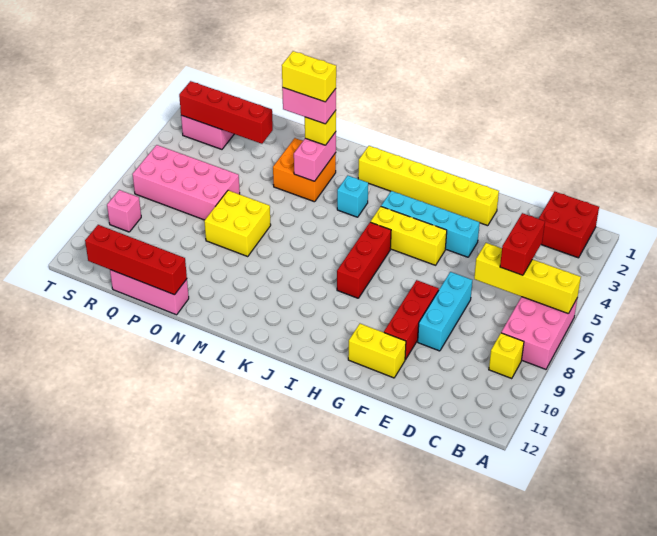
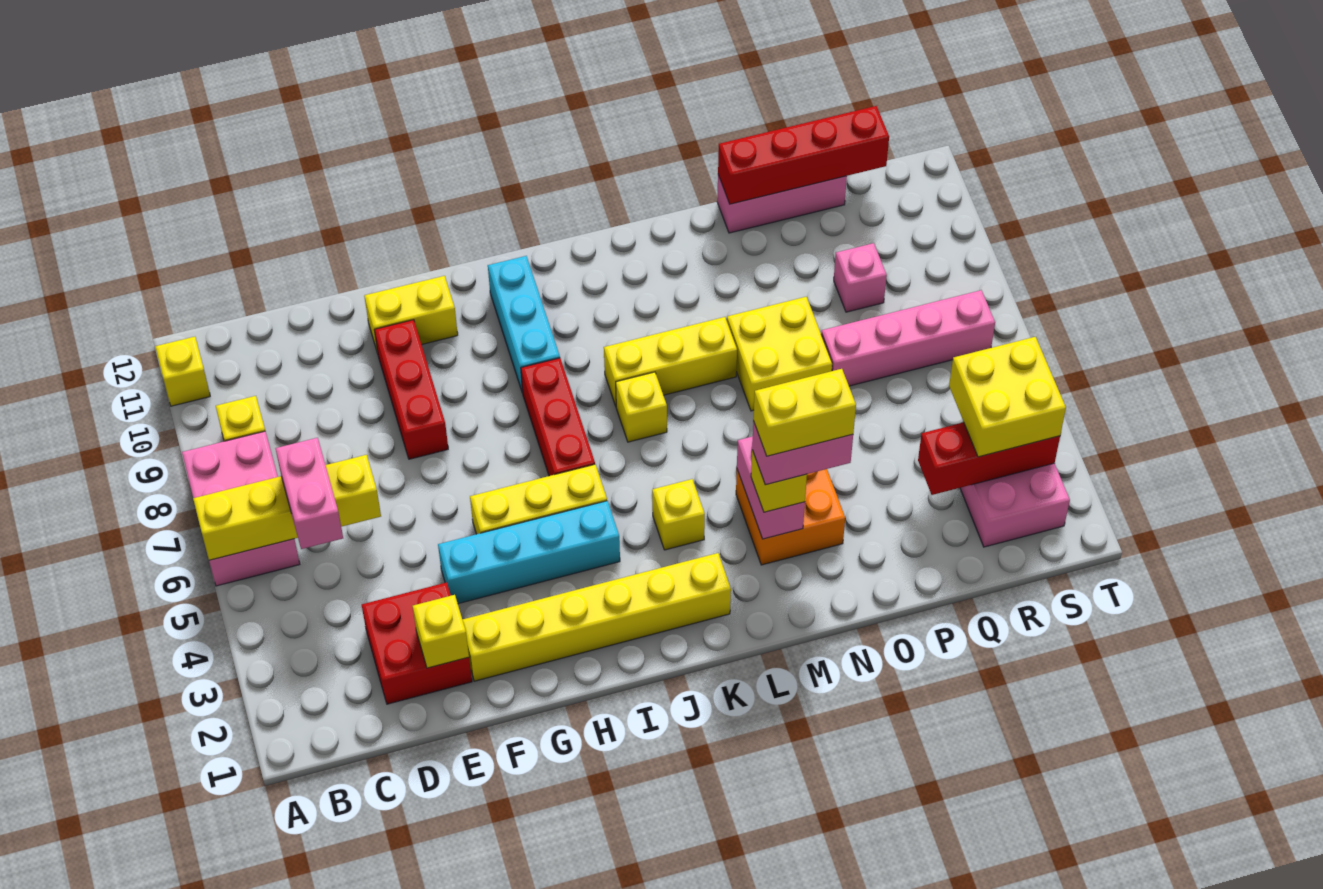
none -> yellow 1x1 brick [155,337,210,406]
red 2x2 brick [539,192,599,258] -> red 2x2 brick moved to [362,582,472,704]
red 1x2 brick [500,213,545,275] -> pink 1x2 brick [275,438,343,549]
none -> yellow 1x1 brick [413,595,469,668]
cyan 1x3 brick [418,272,472,351] -> cyan 1x3 brick moved to [488,256,560,393]
cyan 1x1 brick [337,176,368,217] -> yellow 1x1 brick [652,479,705,550]
none -> yellow 1x1 brick [616,372,667,442]
none -> yellow 1x3 brick [604,317,737,406]
red 1x4 brick [179,81,273,144] -> red 1x3 brick [918,422,1060,495]
pink 2x4 brick [133,145,240,220] -> pink 1x4 brick [821,290,995,386]
none -> yellow 2x2 brick [949,337,1066,457]
pink 1x1 brick [107,190,141,232] -> pink 1x1 brick moved to [834,243,887,312]

